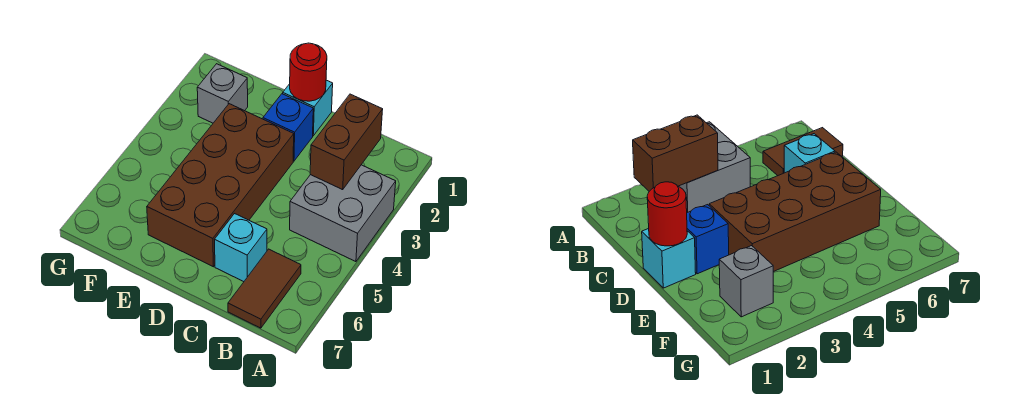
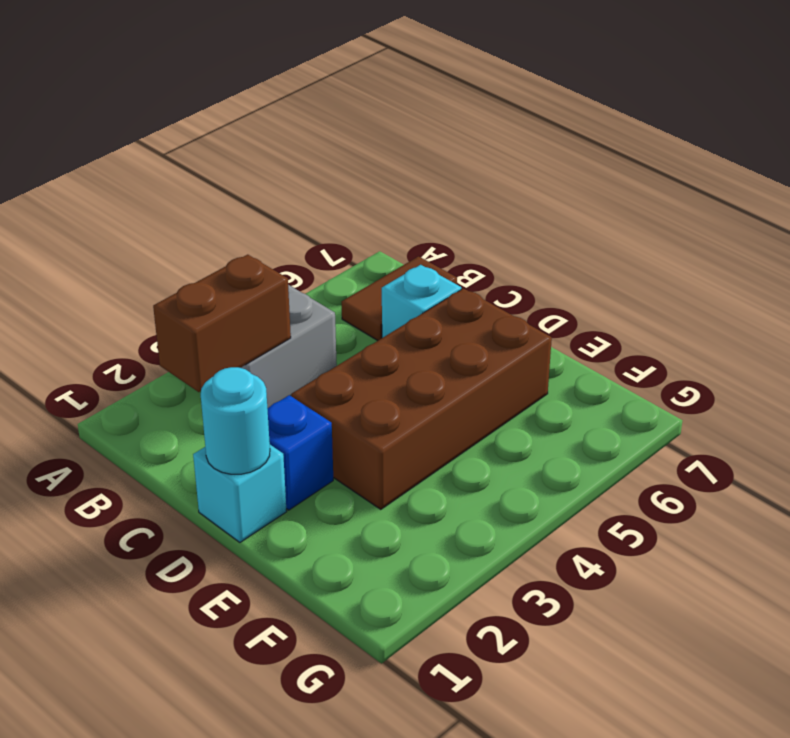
red 1x1 round brick [290,43,327,101] -> cyan 1x1 round brick [201,367,270,474]
grey 1x1 brick [197,64,248,123] -> none

